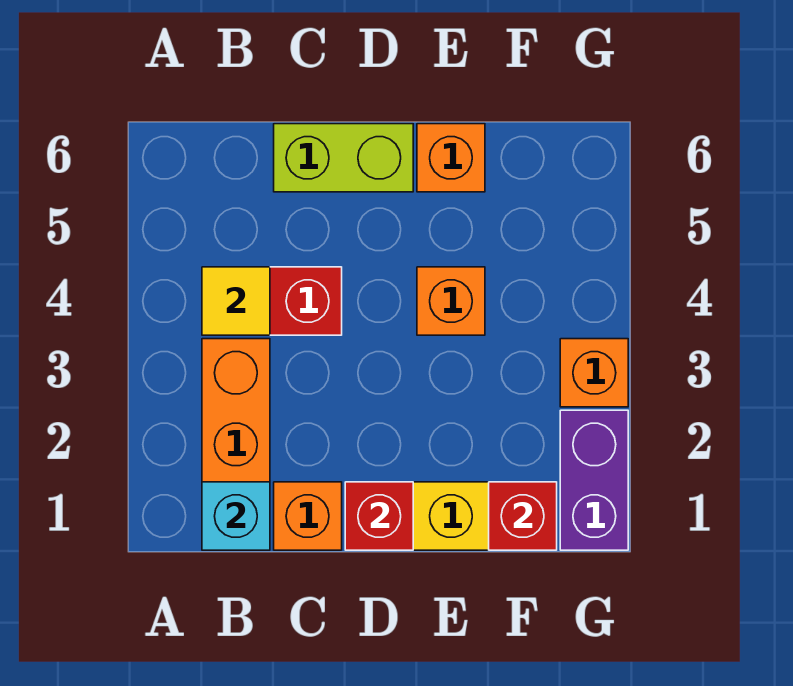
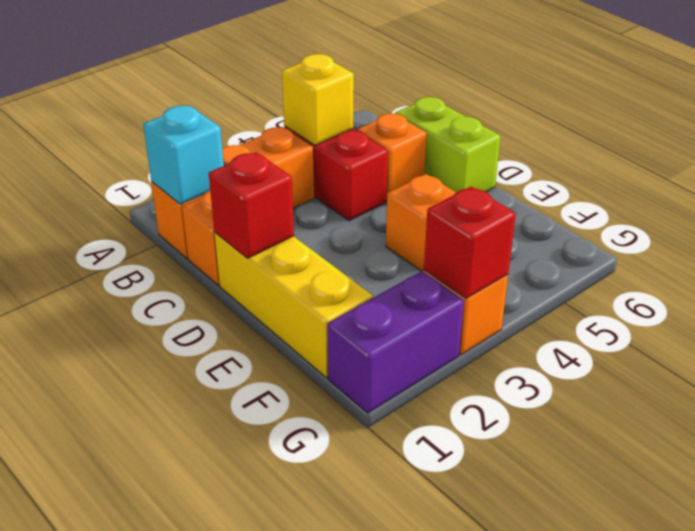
yellow 1x1 tile [202,267,270,335] -> yellow 1x1 brick [282,54,354,145]
orange 1x1 brick [417,124,485,192] -> orange 1x1 brick moved to [357,113,427,200]
red 1x1 brick [489,482,557,550] -> red 1x1 brick moved to [424,186,516,298]

